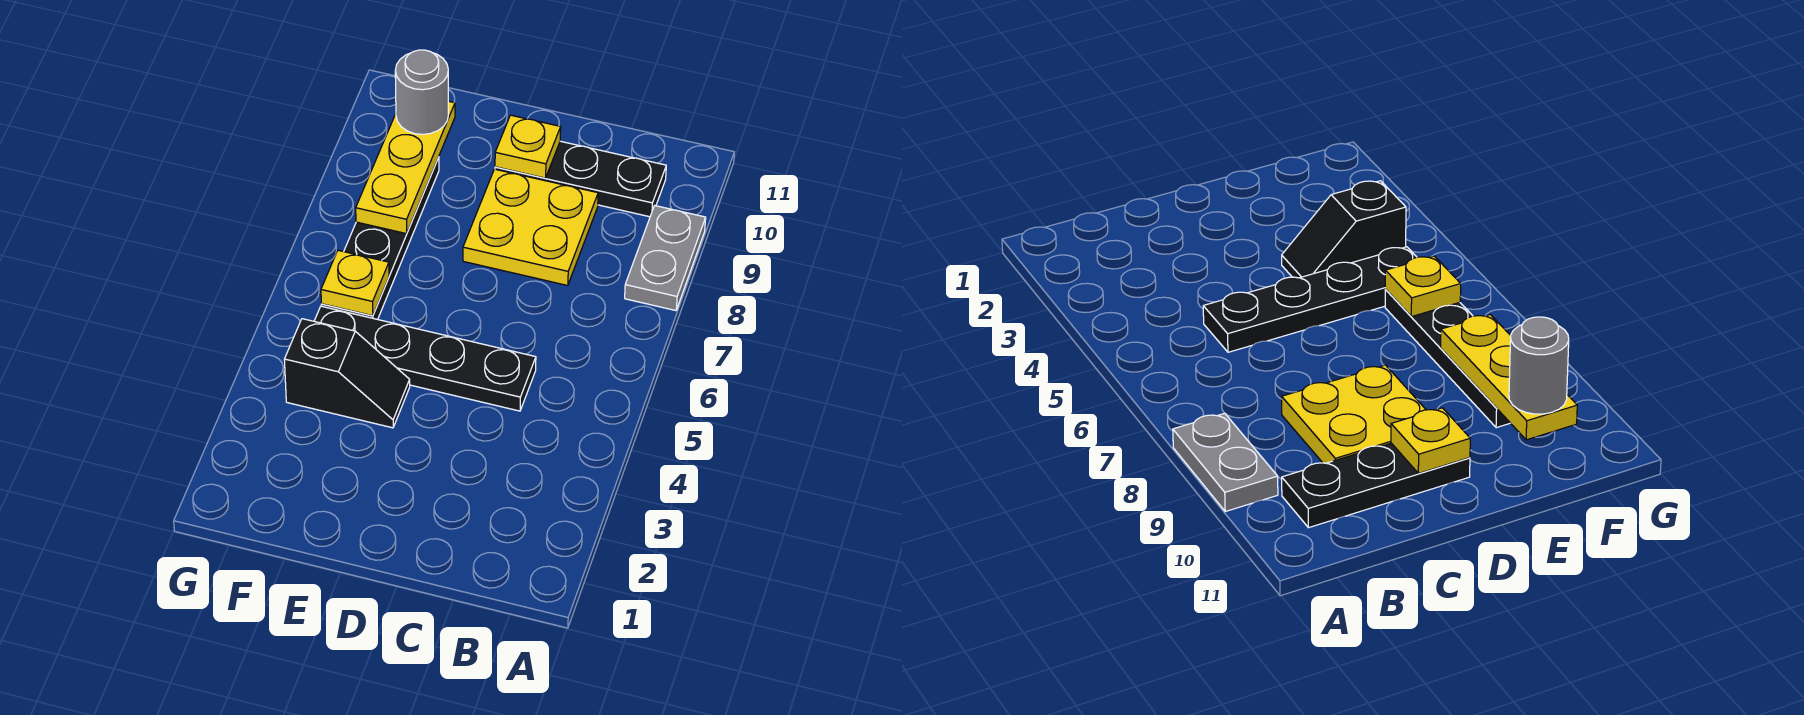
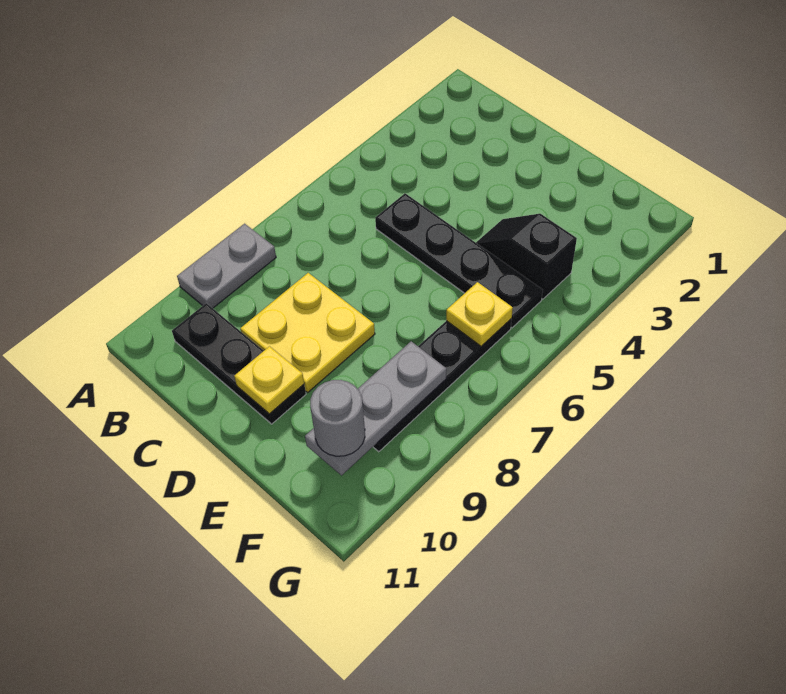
yellow 1x3 plate [356,101,455,234] -> grey 1x3 plate [305,341,446,475]

